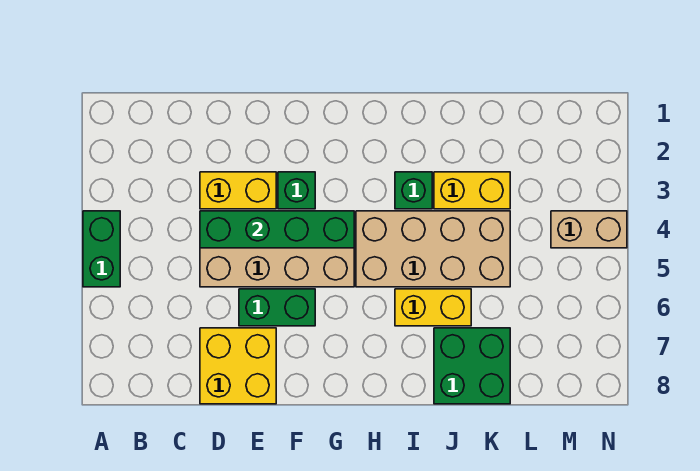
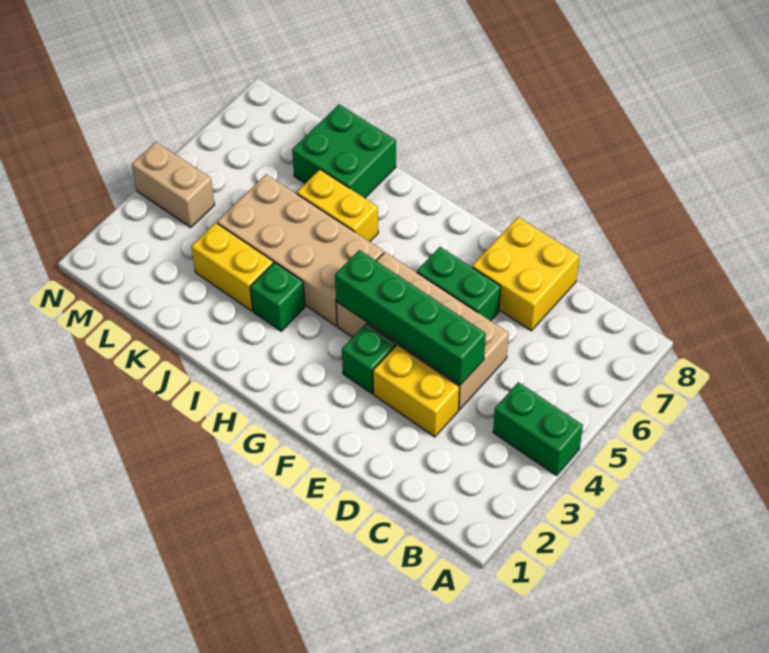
green 1x2 brick [83,211,120,287] -> green 1x2 brick turned to [493,382,583,475]

